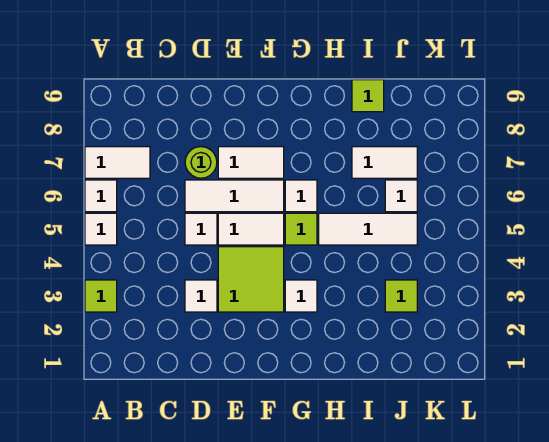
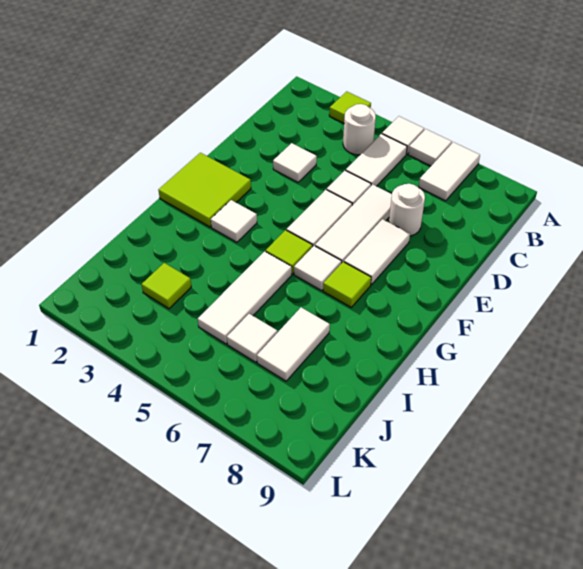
none -> white 1x1 round brick [343,104,376,155]
none -> white 1x2 tile [346,134,407,186]
lime 1x1 round brick [185,147,217,178] -> white 1x1 round brick [389,184,425,236]
lime 2x2 tile [218,247,284,312] -> lime 2x2 tile moved to [158,153,251,227]
lime 1x1 tile [352,80,384,112] -> lime 1x1 tile moved to [323,262,371,307]

